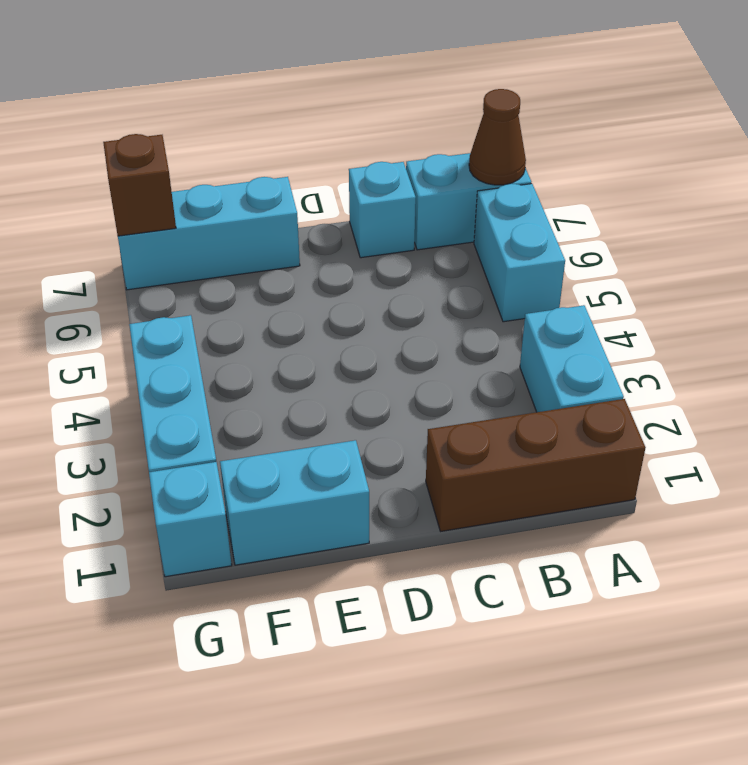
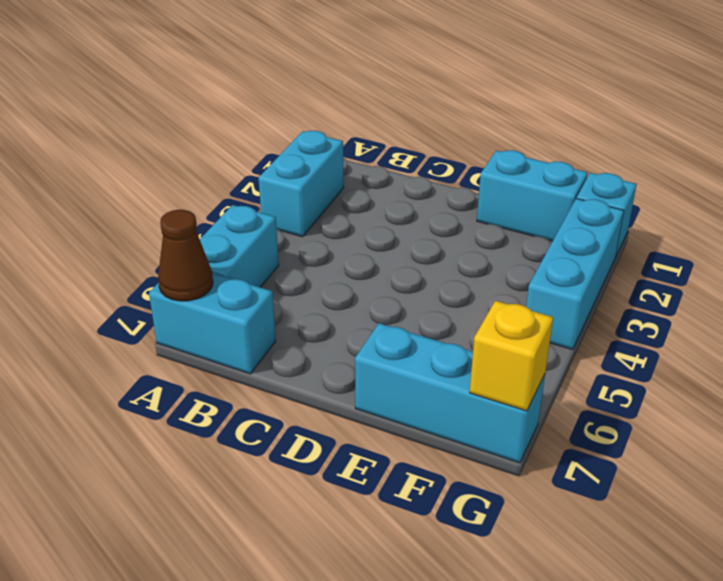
brown 1x3 brick [426,399,646,531] -> none
cyan 1x1 brick [349,162,416,258] -> none
brown 1x1 brick [103,134,176,236] -> yellow 1x1 brick [470,301,553,411]

